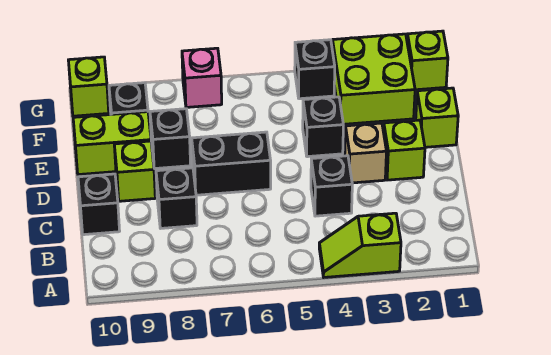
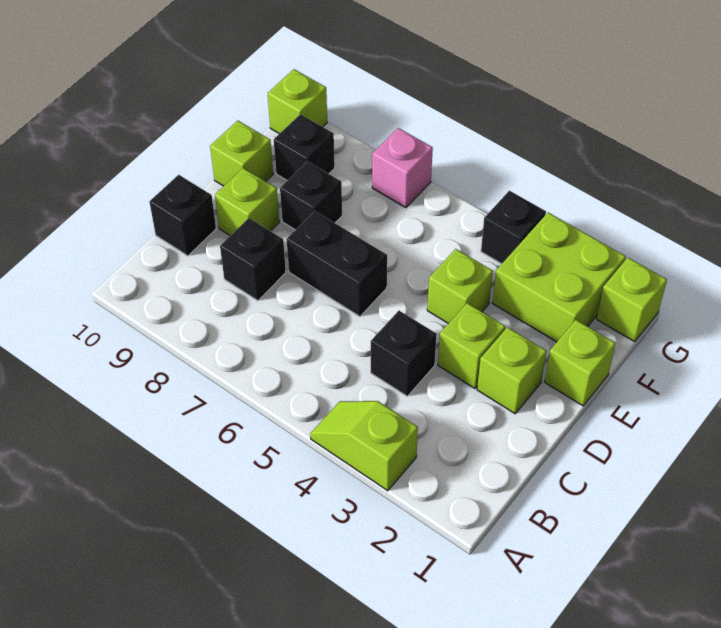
tan 1x1 brick [345,123,386,183] -> lime 1x1 brick [438,303,505,388]
black 1x1 brick [303,97,343,157] -> lime 1x1 brick [427,249,493,324]
lime 1x2 brick [73,112,151,175] -> lime 1x1 brick [210,121,273,186]

